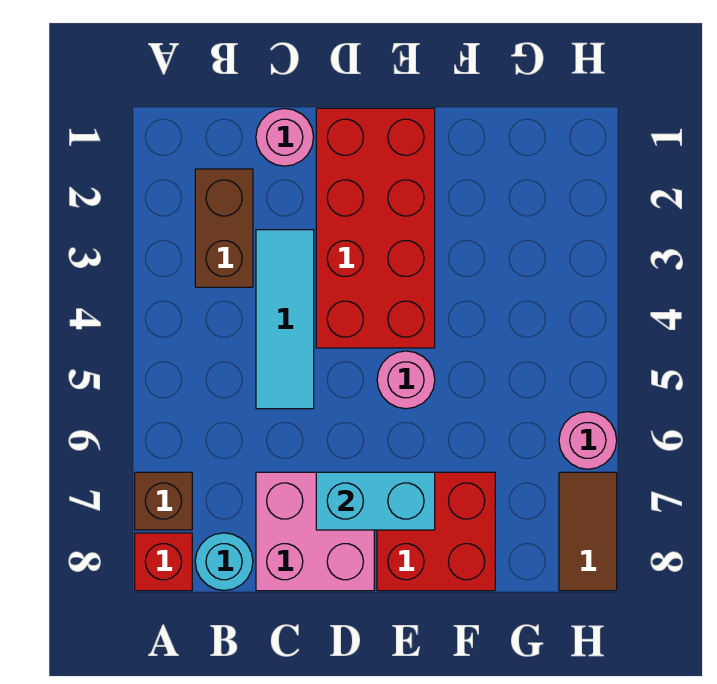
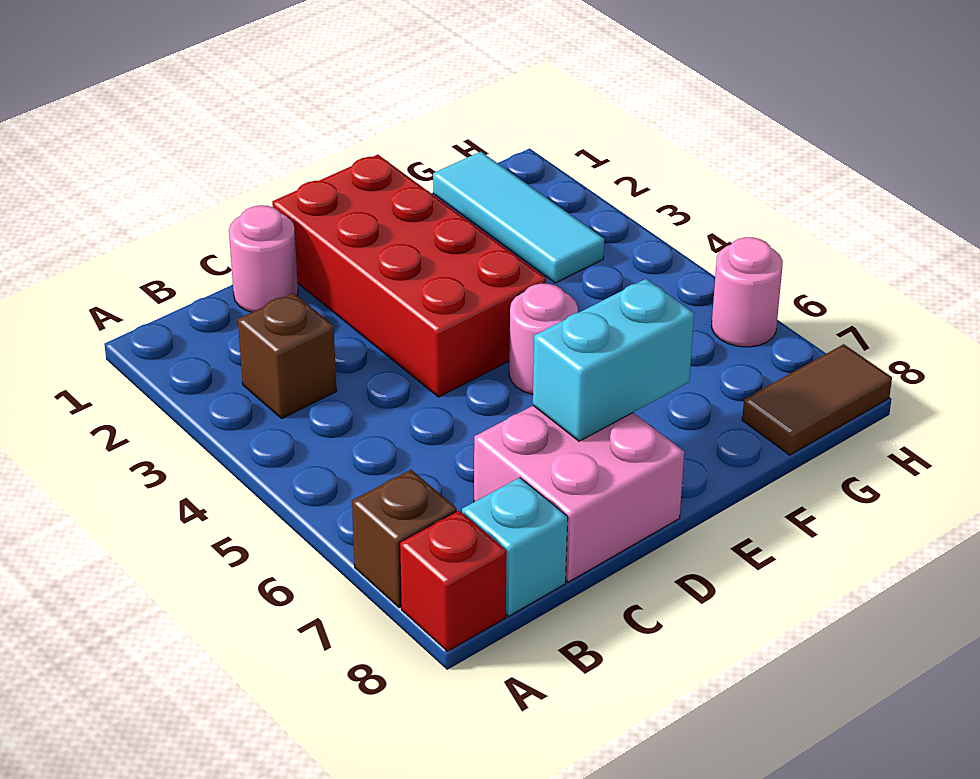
brown 1x2 brick [195,169,253,287] -> brown 1x1 brick [238,293,337,418]
cyan 1x1 round brick [195,533,253,590] -> cyan 1x1 brick [462,478,568,616]
cyan 1x3 tile [256,230,314,409] -> cyan 1x3 tile moved to [433,152,604,283]
red 2x2 brick [377,472,495,591] -> none
brown 1x2 tile [559,472,617,591] -> brown 1x2 tile turned to [742,344,892,455]

